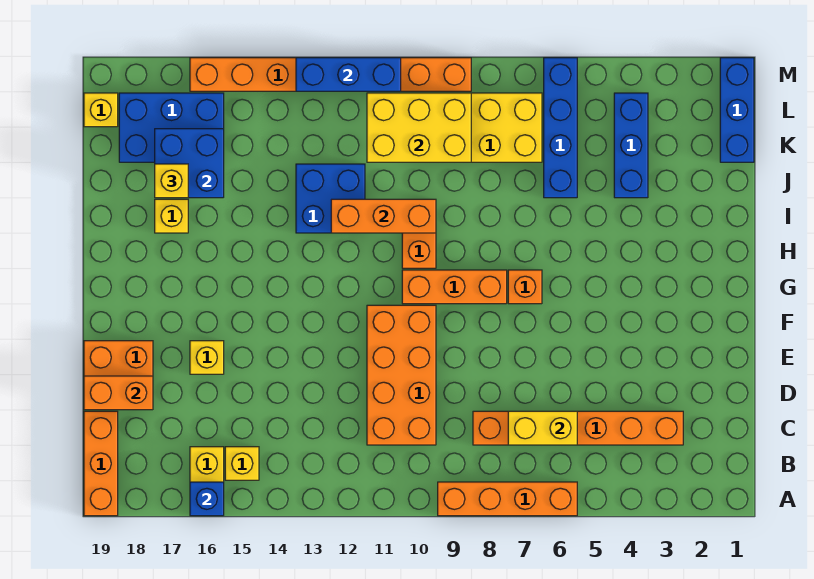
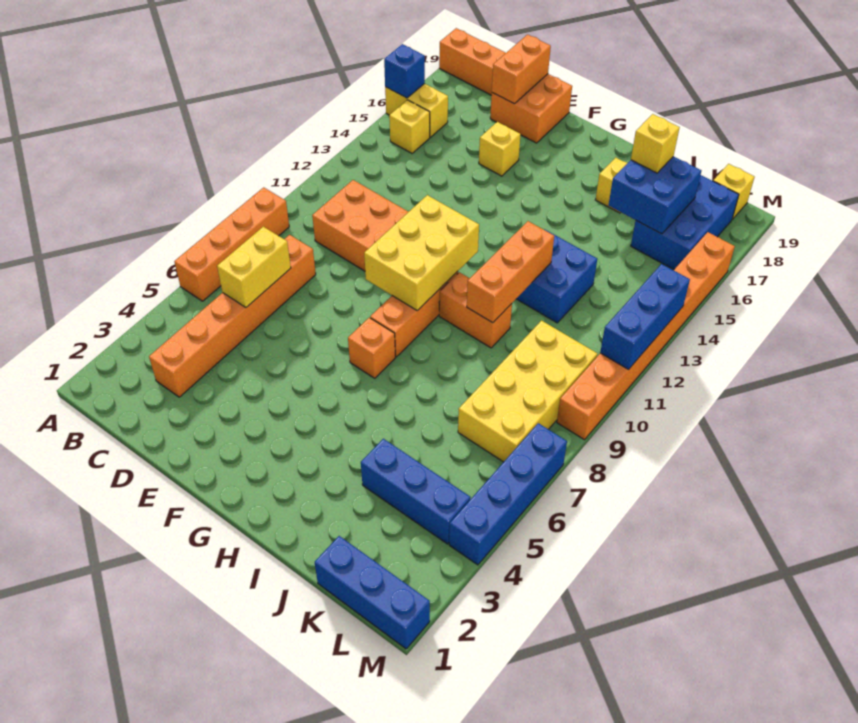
blue 1x4 brick [544,58,577,198] -> blue 1x4 brick turned to [449,423,567,565]
yellow 2x3 brick [367,93,471,162] -> yellow 2x3 brick moved to [364,195,479,311]

